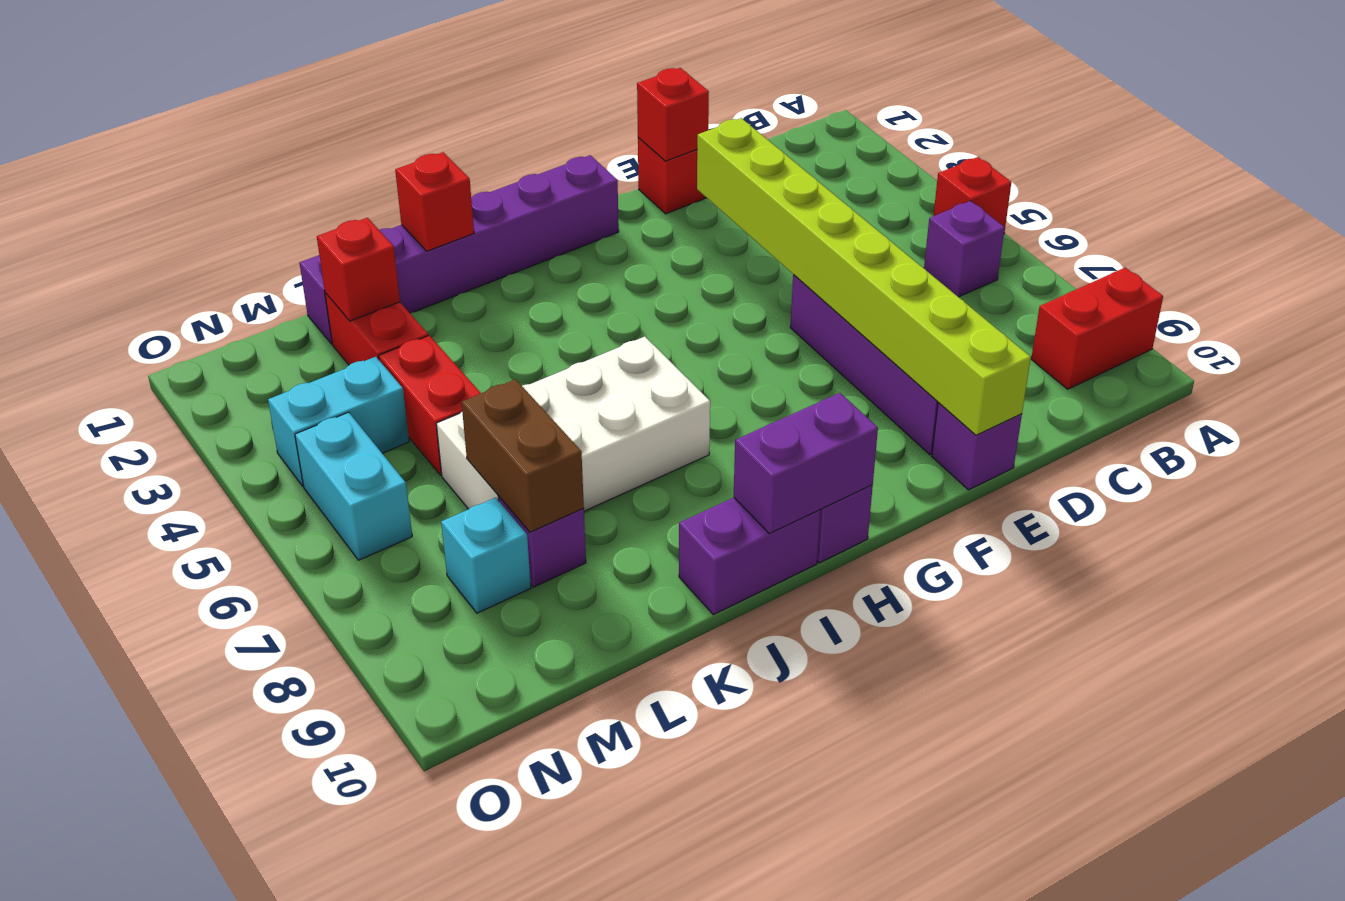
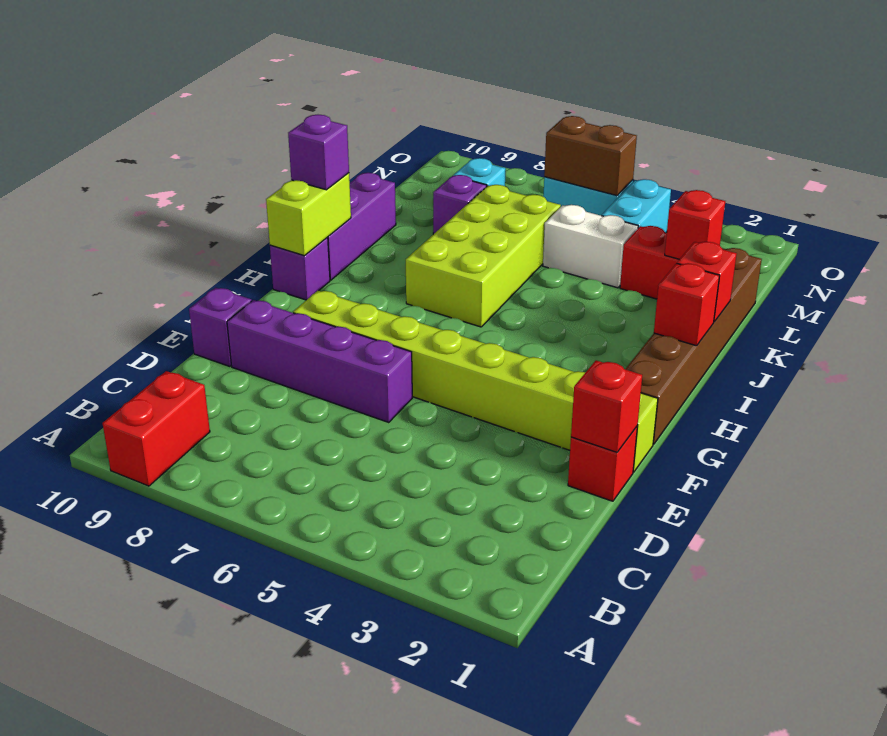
red 1x1 brick [934,157,1011,233] -> red 1x1 brick moved to [654,263,719,346]
purple 1x1 brick [924,201,1005,297] -> purple 1x1 brick moved to [288,115,349,190]
lime 1x8 brick [697,118,1031,435] -> lime 1x8 brick moved to [293,291,658,472]
purple 1x6 brick [300,155,619,344] -> brown 1x6 brick [626,248,762,444]
purple 1x2 brick [734,393,878,534] -> lime 1x2 brick [266,173,351,256]
white 2x4 brick [436,337,710,511] -> lime 2x4 brick [406,185,561,327]
purple 1x2 brick [679,498,820,615] -> purple 1x3 brick [327,173,396,280]
red 1x2 brick [379,335,481,475] -> white 1x2 brick [543,205,638,288]
brown 1x2 brick [462,379,584,532] -> brown 1x2 brick moved to [544,116,637,196]

